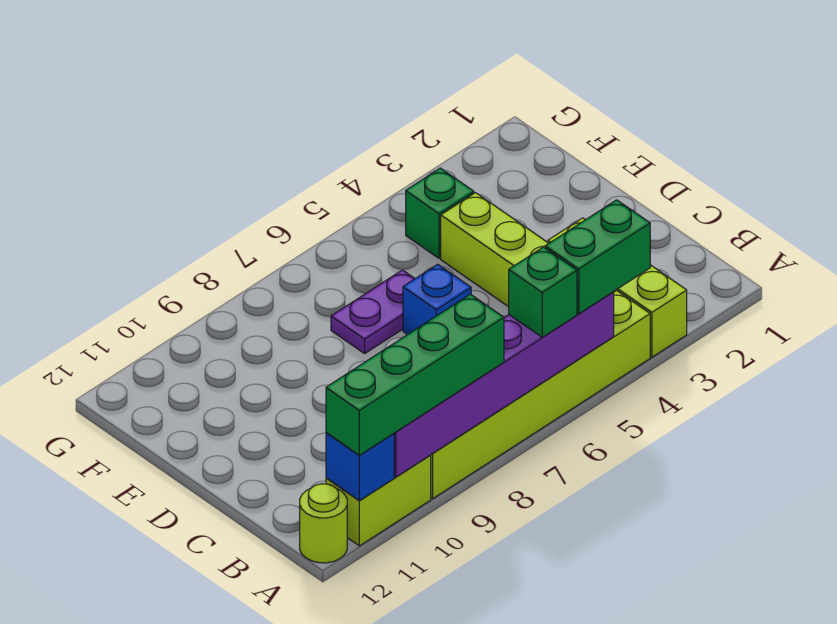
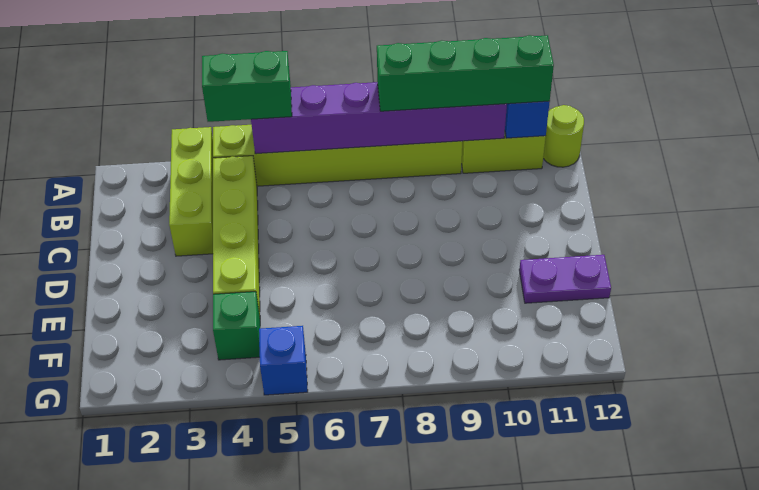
green 1x1 brick [509,247,577,337] -> none
blue 1x1 brick [403,264,471,335] -> blue 1x1 brick moved to [259,326,308,395]
purple 1x2 plate [331,270,415,354] -> purple 1x2 plate moved to [519,255,611,303]

